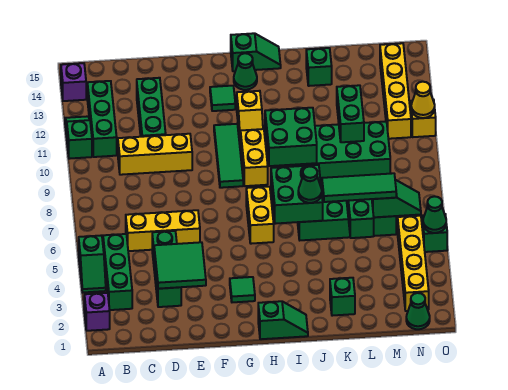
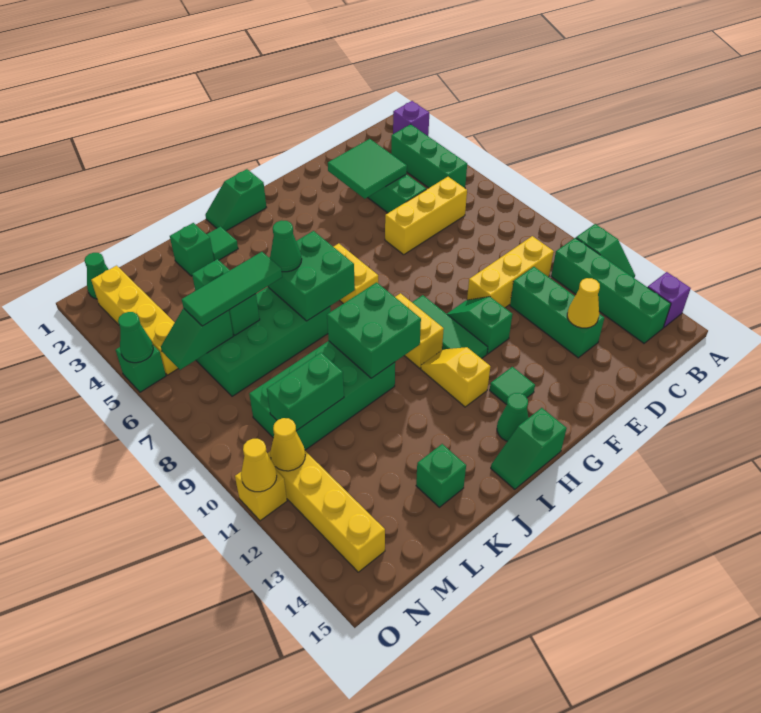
green 1x2 slope [79,235,106,292] -> green 1x2 slope moved to [447,297,513,354]
green 1x3 brick [87,81,117,157] -> green 1x4 brick [551,238,671,343]
none -> yellow 1x1 cone [567,278,600,328]
green 1x1 tile [230,277,255,302] -> green 1x1 tile moved to [207,227,238,261]
green 1x2 brick [337,85,364,142] -> green 1x2 brick turned to [267,353,344,431]
none -> yellow 1x1 cone [270,418,305,471]

